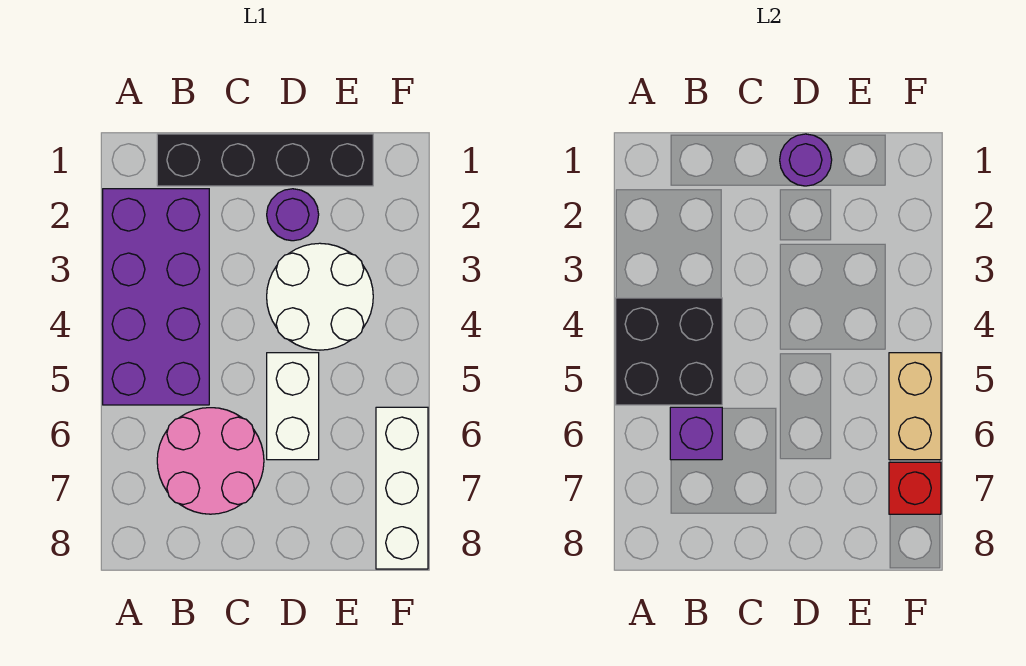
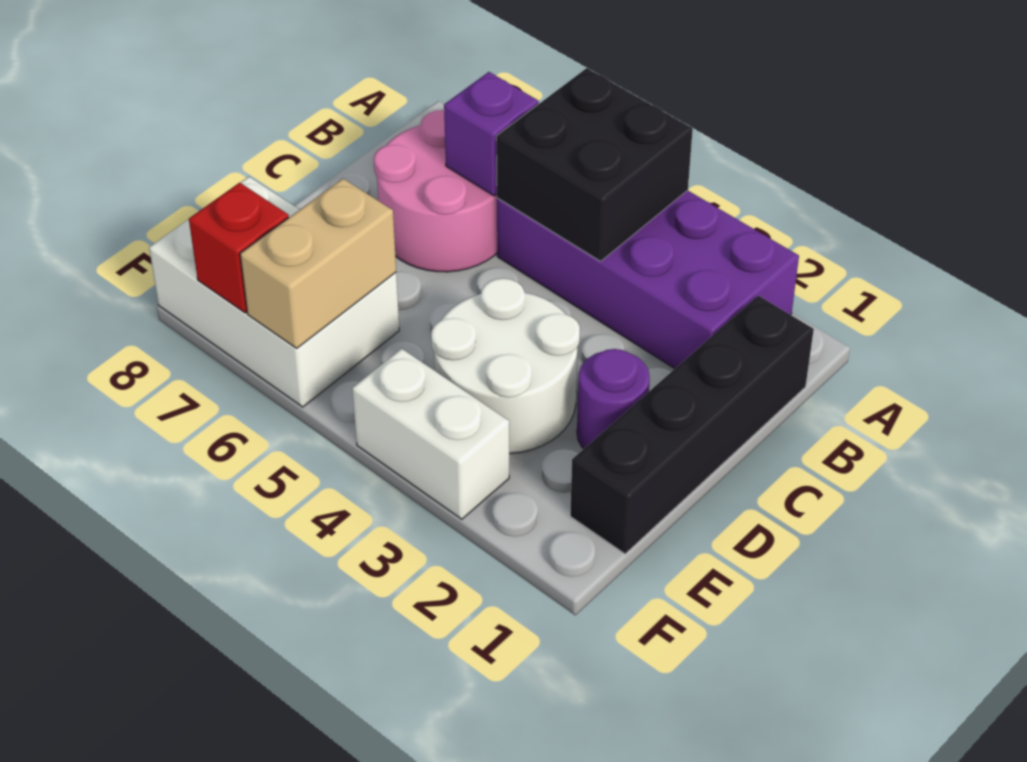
purple 1x1 round brick [780,134,832,186] -> none
white 1x2 brick [267,353,319,460] -> white 1x2 brick moved to [352,349,509,519]
tan 1x2 brick [889,353,941,460] -> tan 1x2 brick turned to [240,179,396,348]
white 1x3 brick [376,407,428,569] -> white 2x3 brick [149,177,399,407]

